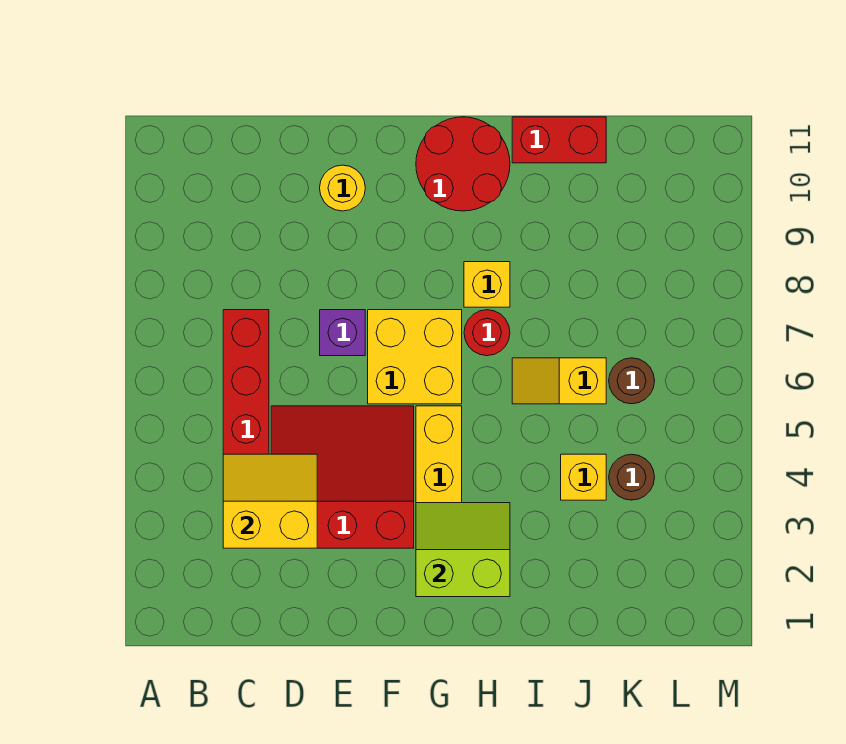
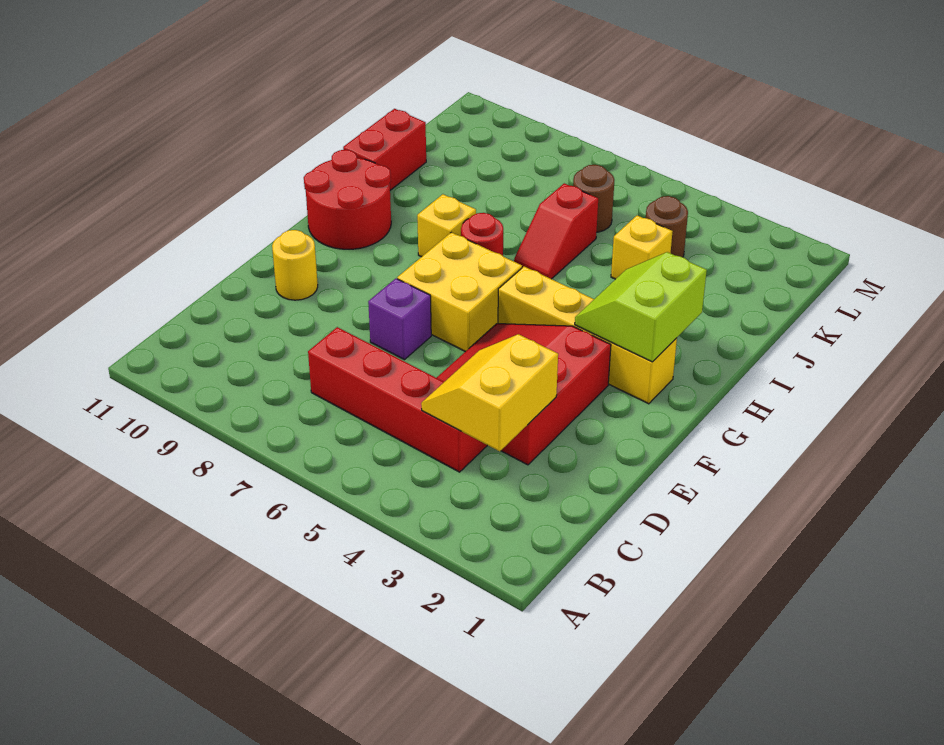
yellow 1x2 slope [512,358,606,404] -> red 1x2 slope [514,183,598,279]

